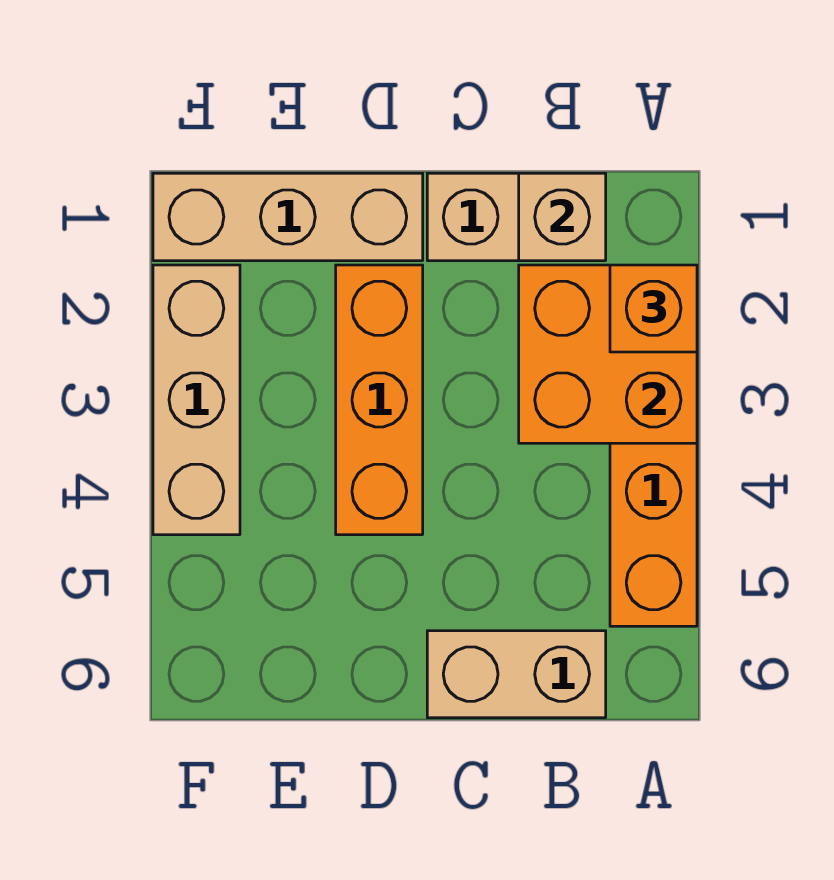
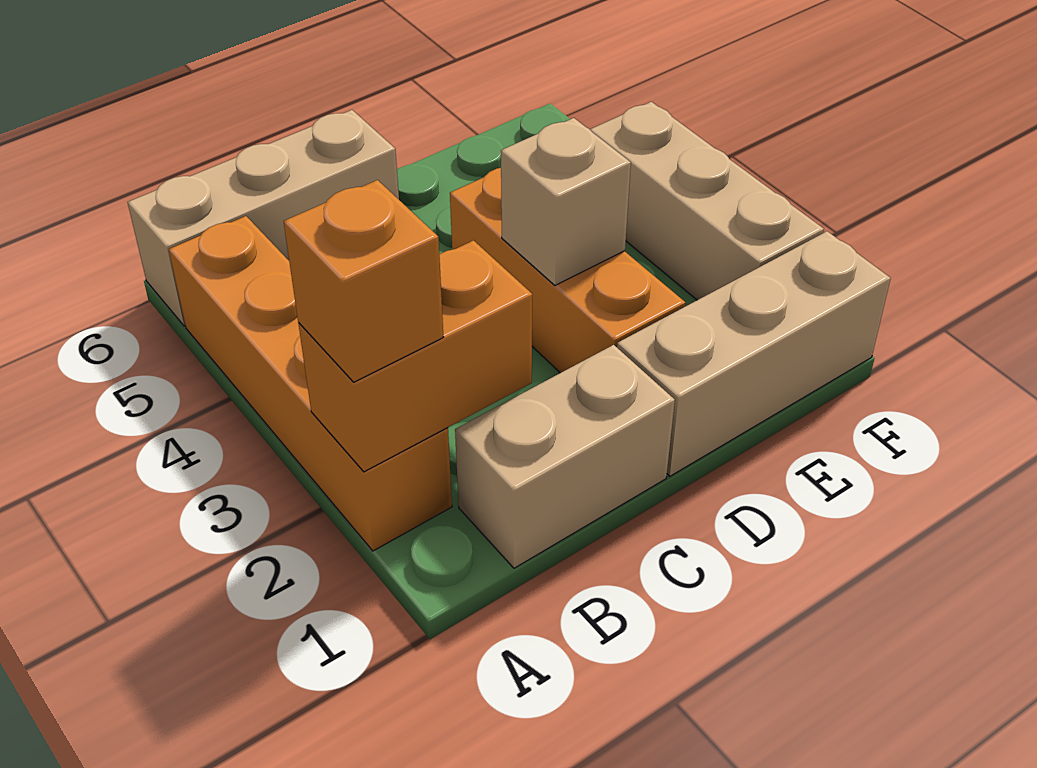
orange 2x2 brick [519,265,697,443] -> orange 1x2 brick [298,240,532,472]
tan 1x1 brick [519,173,606,261] -> tan 1x1 brick moved to [501,118,631,285]
tan 1x2 brick [427,631,606,718] -> tan 1x3 brick [128,110,399,326]

